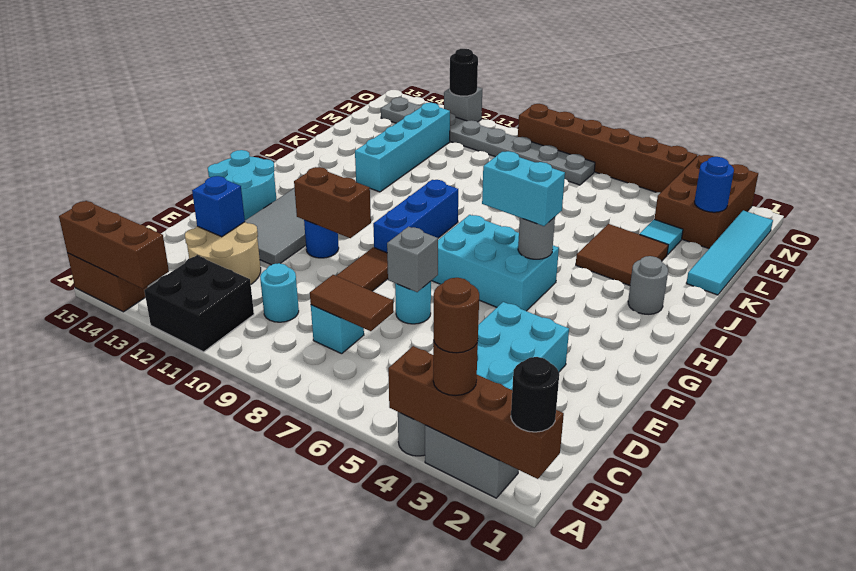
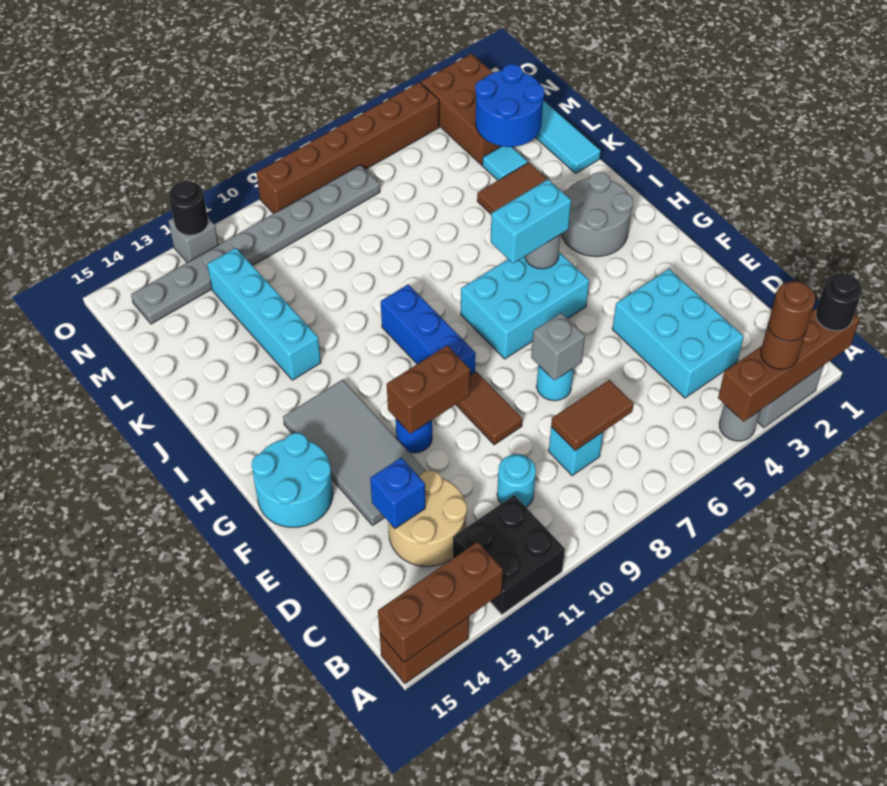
grey 1x1 round brick [628,256,668,314] -> grey 2x2 round brick [561,172,633,257]
blue 1x1 round brick [695,157,734,212] -> blue 2x2 round brick [475,64,545,147]

